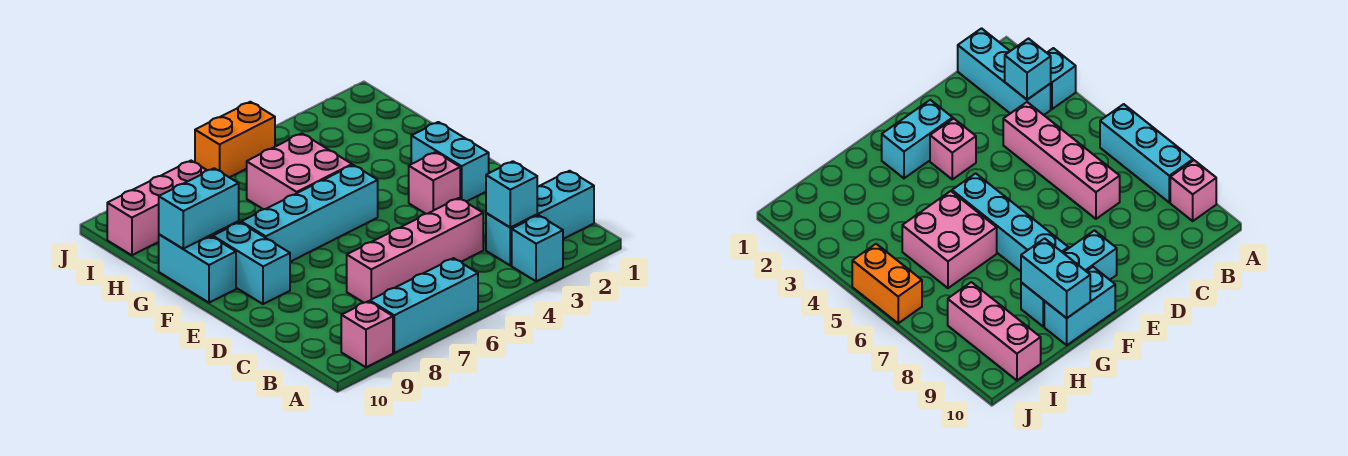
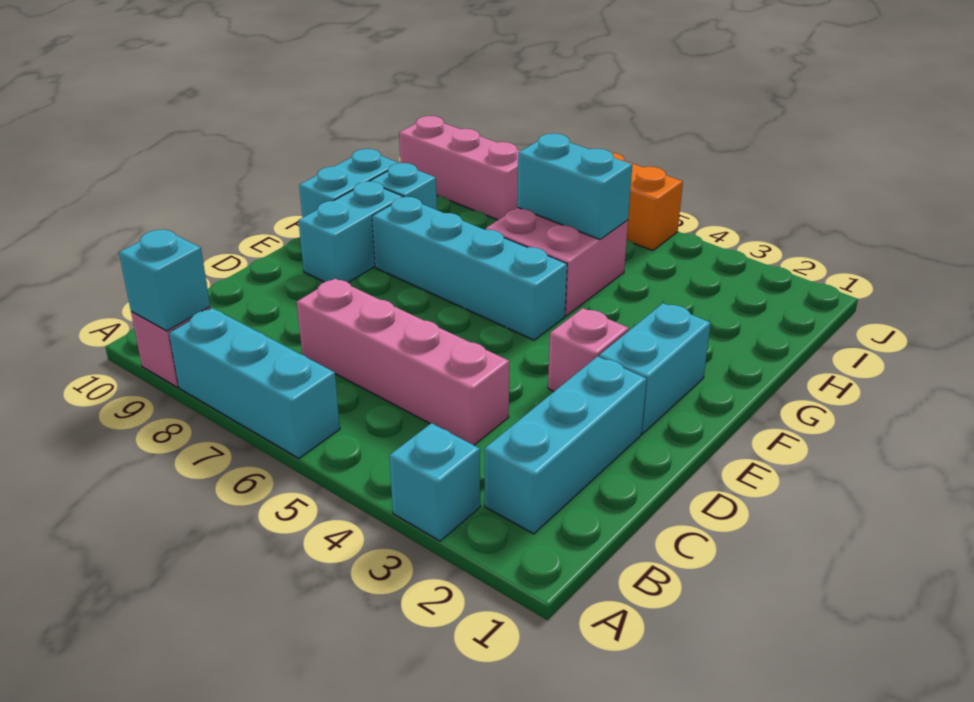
cyan 1x3 brick [486,171,594,266] -> cyan 1x3 brick turned to [485,356,647,534]
cyan 1x1 brick [486,161,537,227] -> cyan 1x1 brick moved to [119,230,210,331]
cyan 1x2 brick [159,168,239,249] -> cyan 1x2 brick moved to [517,133,632,240]

